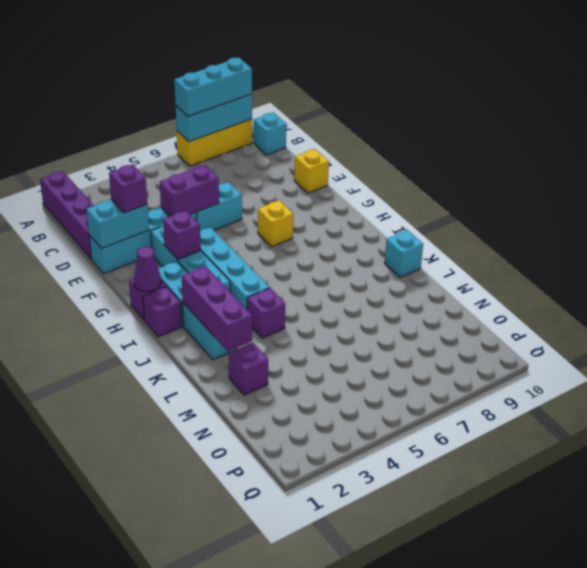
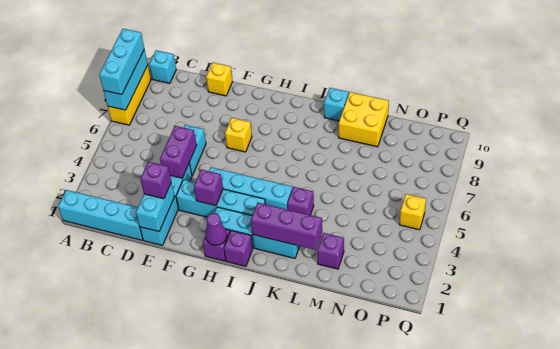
purple 1x4 brick [40,171,94,259] -> cyan 1x4 brick [58,190,143,240]
none -> yellow 2x2 brick [339,92,389,147]
none -> yellow 1x1 brick [399,194,426,230]

